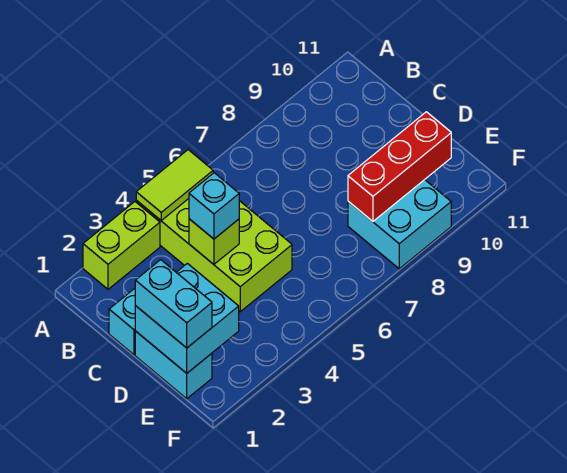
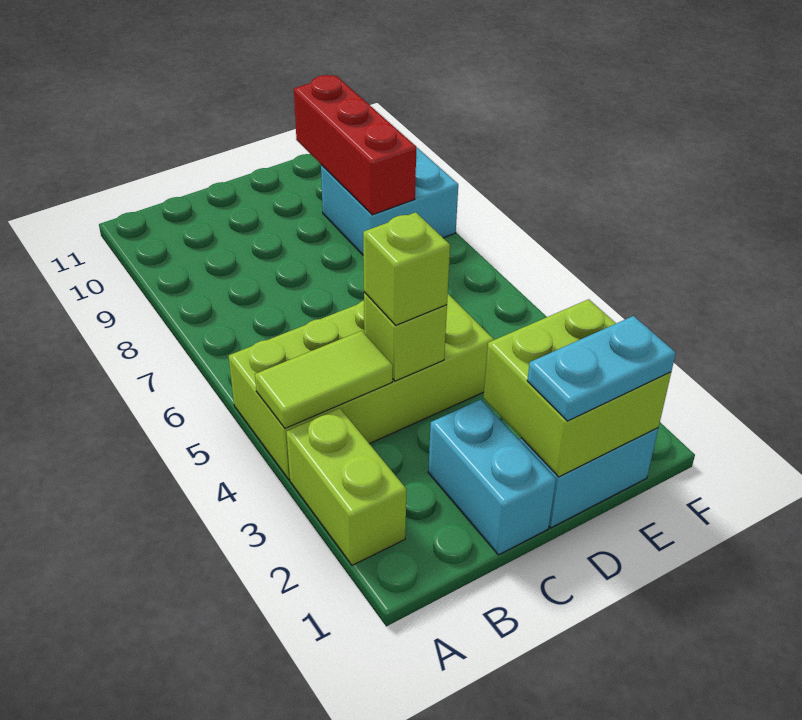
lime 1x2 tile [136,150,213,220] -> lime 1x2 tile turned to [255,331,393,428]
cyan 1x1 brick [189,173,239,239] -> lime 1x1 brick [363,212,450,325]
cyan 2x2 brick [135,263,239,373] -> lime 2x2 brick [483,299,671,477]
cyan 1x2 brick [135,260,212,348] -> cyan 1x2 plate [527,316,676,421]

